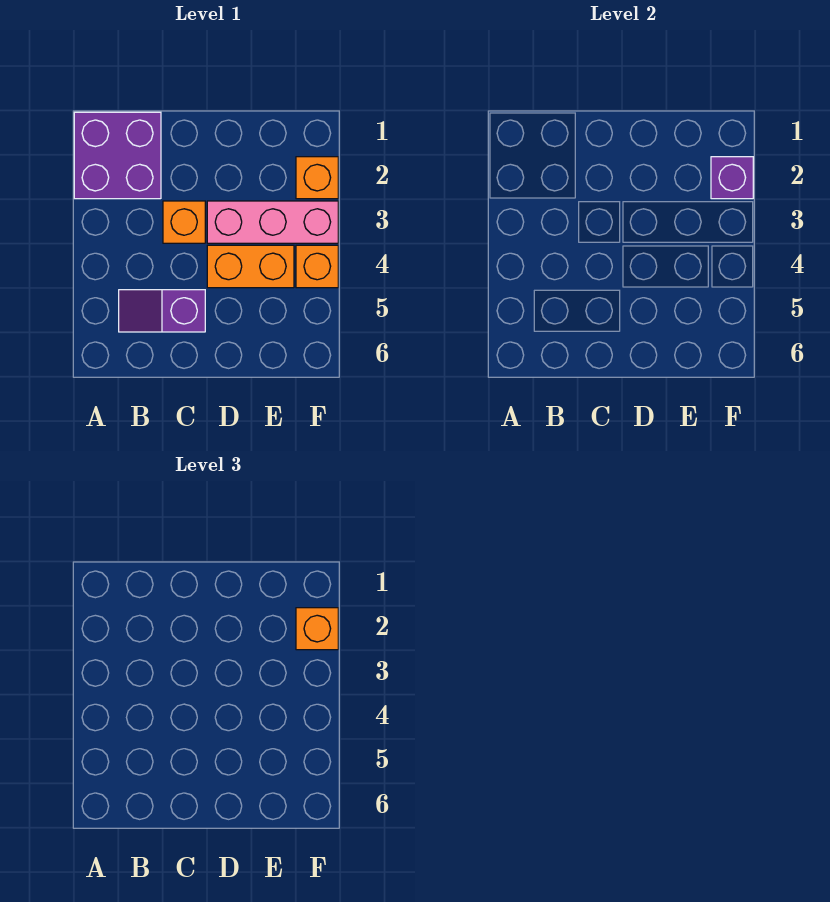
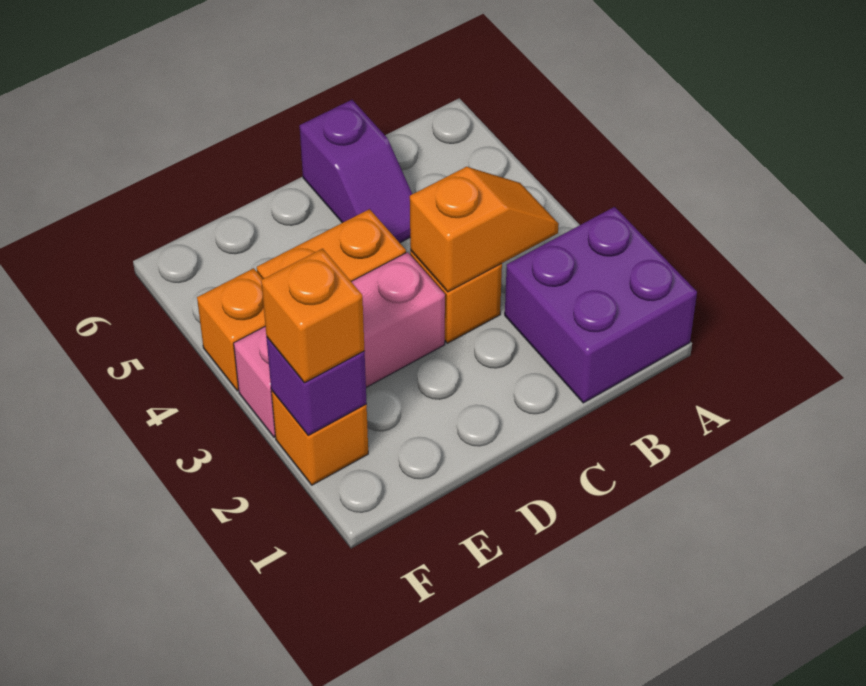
none -> orange 1x2 slope [410,167,559,292]
purple 1x2 slope [119,290,205,332] -> purple 1x2 slope turned to [300,100,412,243]

